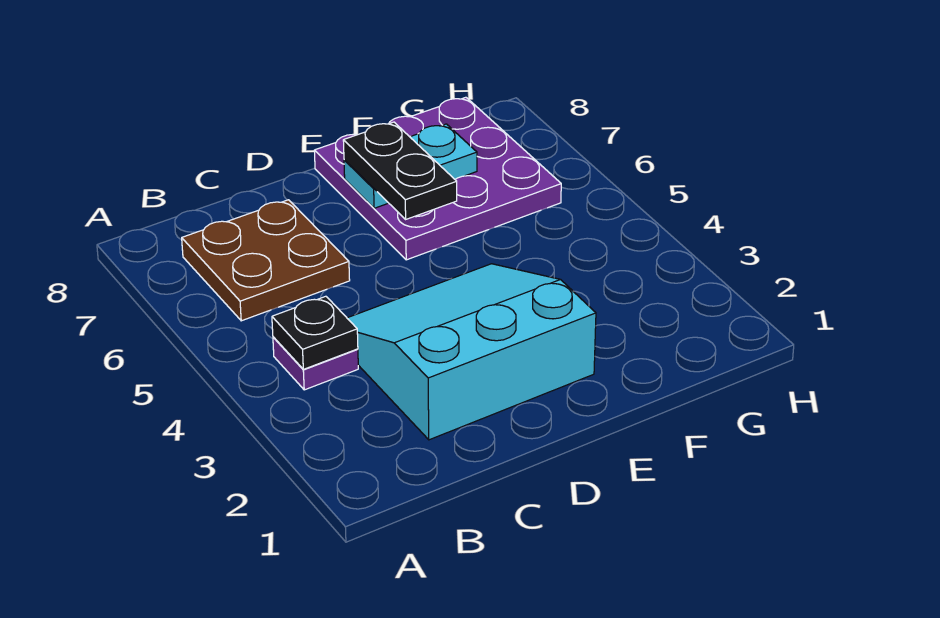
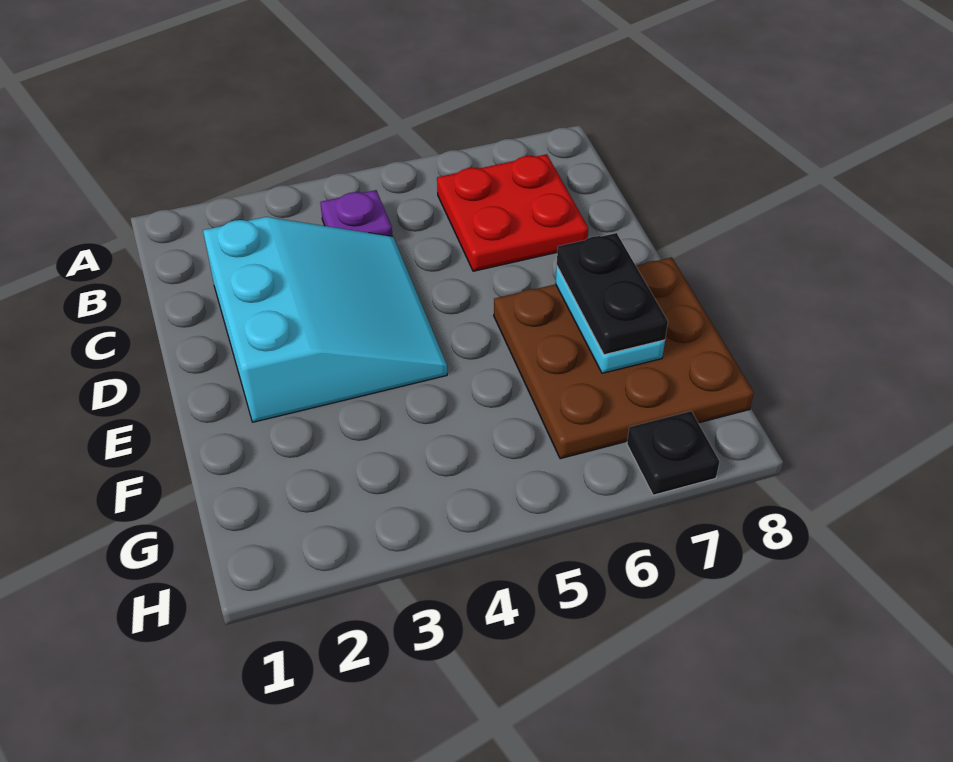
black 1x1 plate [272,296,358,369] -> black 1x1 plate moved to [627,411,720,495]
brown 2x2 plate [182,200,350,321] -> red 2x2 plate [437,154,588,271]
purple 3x3 plate [314,97,561,260] -> brown 3x3 plate [494,258,754,459]
black 1x2 plate [343,122,457,219] -> black 1x2 plate turned to [557,233,668,355]

